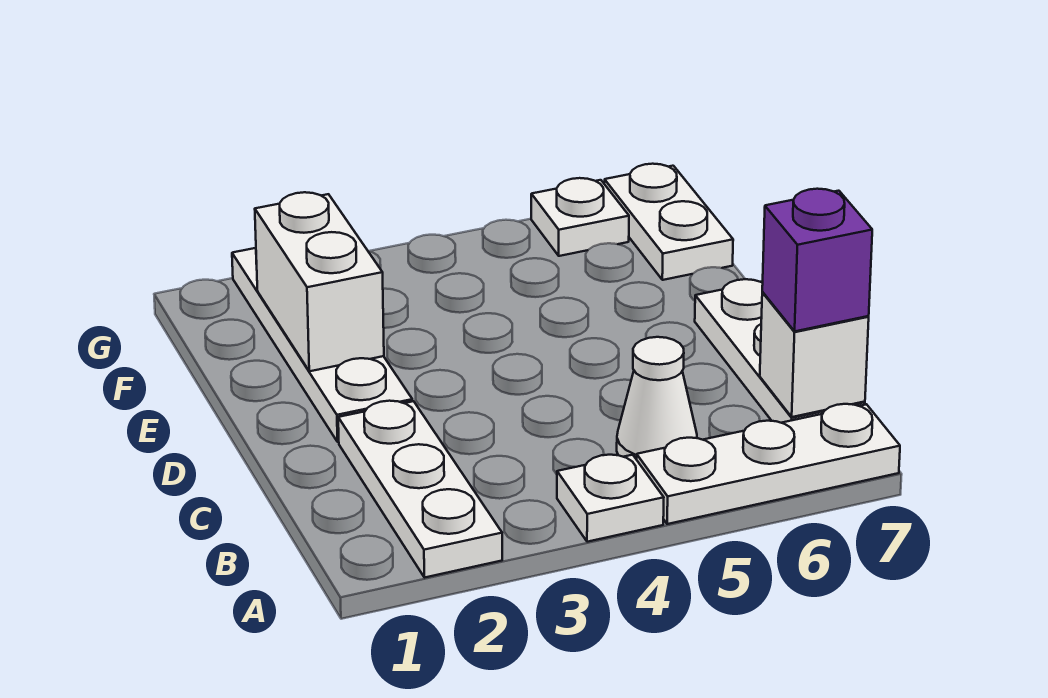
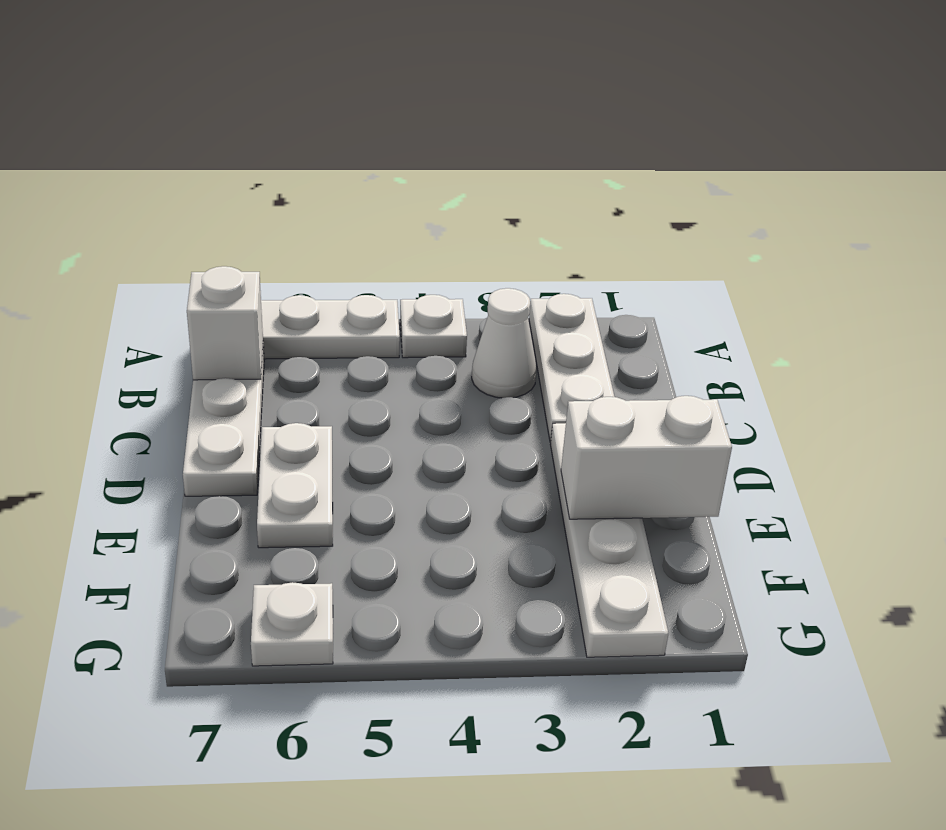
white 1x1 cone [617,337,697,460] -> white 1x1 cone moved to [472,288,537,398]
purple 1x1 brick [762,189,872,331] -> none
white 1x2 brick [255,192,384,371] -> white 1x2 brick turned to [561,396,732,519]
white 1x2 plate [604,164,733,280] -> white 1x2 plate moved to [257,423,333,548]

